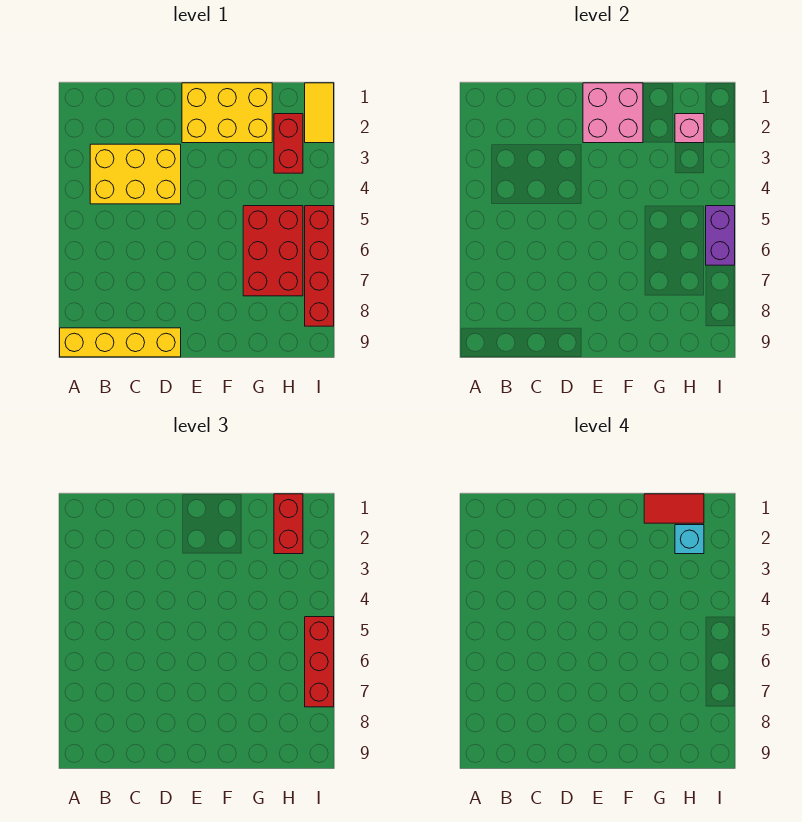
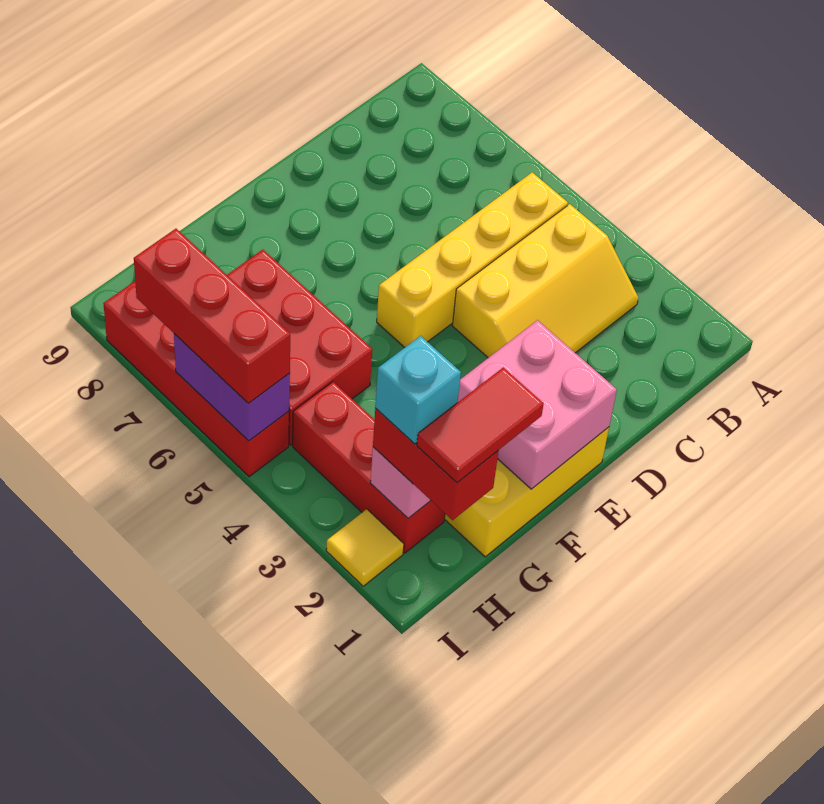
yellow 1x4 brick [60,328,181,357] -> yellow 1x4 brick moved to [377,172,568,348]
yellow 2x3 brick [90,144,181,204] -> yellow 2x3 slope [452,204,639,358]
red 1x2 brick [274,114,303,173] -> red 1x3 brick [293,382,445,553]
yellow 1x2 tile [305,83,334,143] -> yellow 1x1 tile [326,509,404,586]

